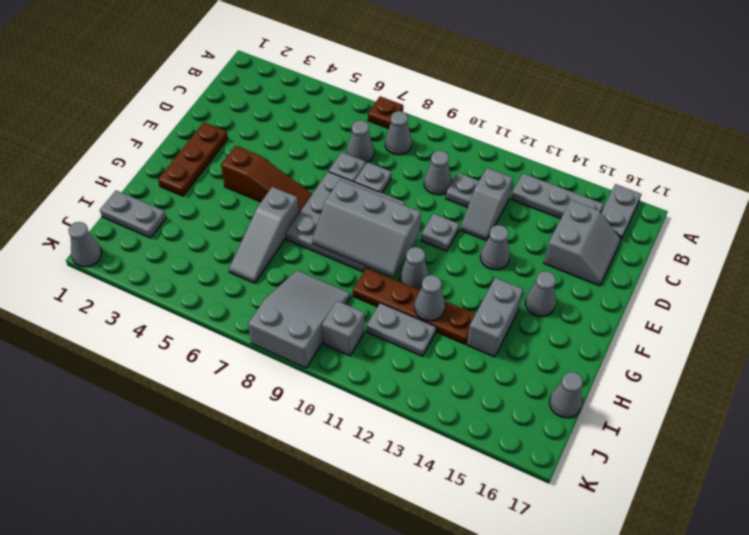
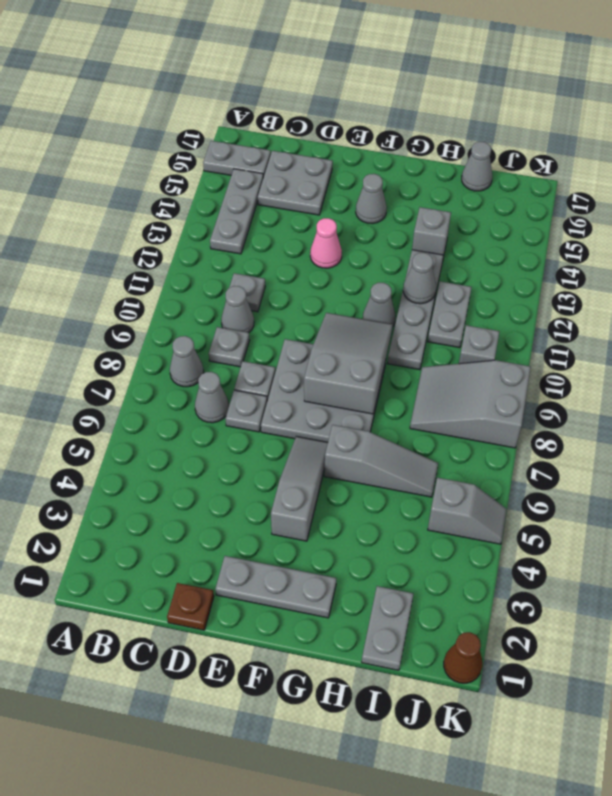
brown 1x1 plate [368,96,403,129] -> brown 1x1 plate moved to [167,583,214,630]
grey 1x2 slope [461,168,513,241] -> grey 1x2 slope moved to [428,478,507,544]
grey 2x2 slope [544,200,621,286] -> grey 2x2 plate [258,151,333,215]
brown 1x3 plate [158,122,228,196] -> grey 1x3 plate [215,556,336,618]
grey 1x1 plate [421,214,459,251] -> grey 1x1 plate moved to [209,327,250,367]
grey 1x1 cone [480,225,510,270] -> pink 1x1 cone [310,218,342,268]
brown 1x3 slope [221,146,312,213] -> grey 1x3 slope [271,436,328,541]
grey 2x3 slope [312,180,421,277] -> grey 2x3 slope turned to [304,313,393,414]
grey 1x2 brick [467,278,523,357] -> grey 1x1 brick [412,207,451,257]
brown 1x4 plate [353,268,475,344] -> grey 1x4 plate [387,250,443,370]
grey 1x1 cone [68,222,102,267] -> brown 1x1 cone [444,632,483,683]

